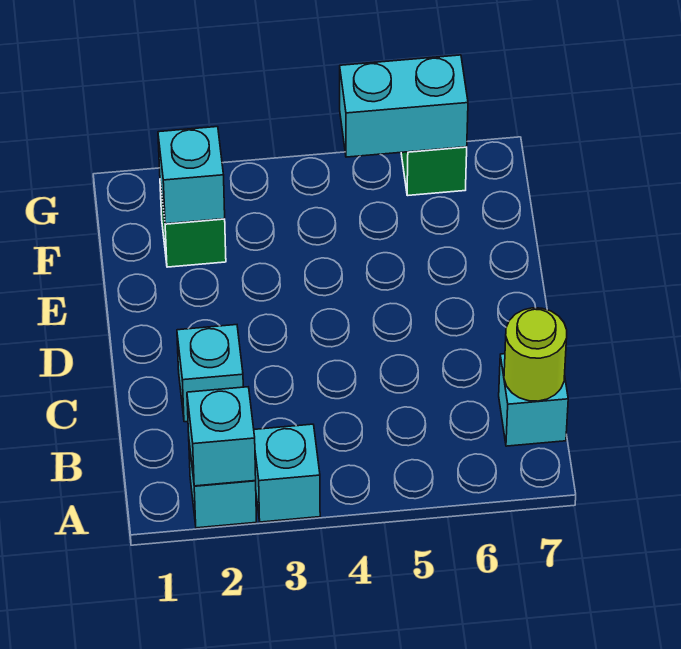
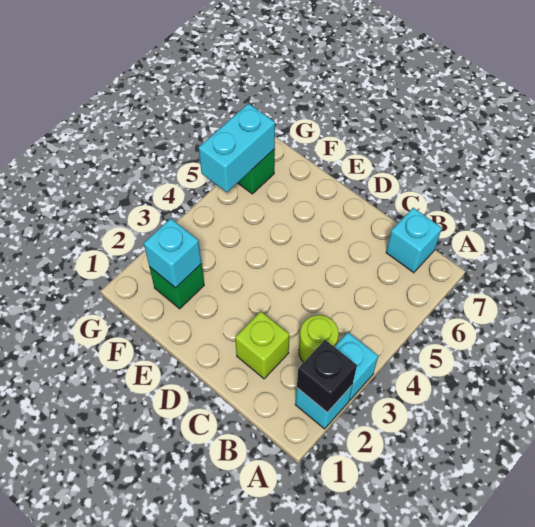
cyan 1x1 brick [187,387,256,486] -> black 1x1 brick [297,340,357,412]
lime 1x1 round brick [504,308,567,401] -> lime 1x1 round brick moved to [299,315,339,363]
cyan 1x1 brick [177,325,243,422] -> lime 1x1 brick [235,311,290,379]

